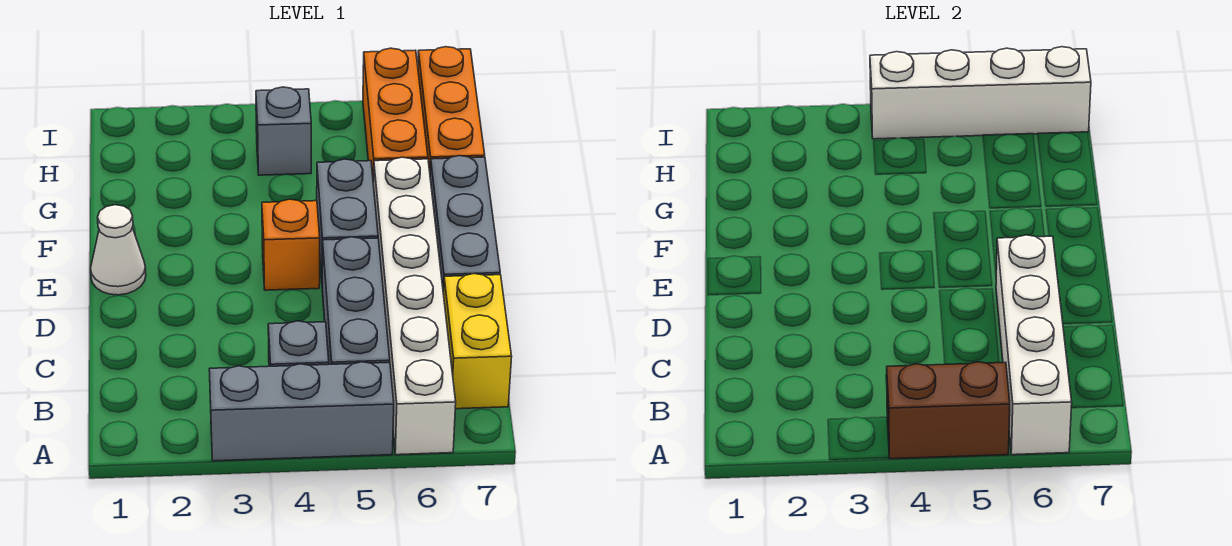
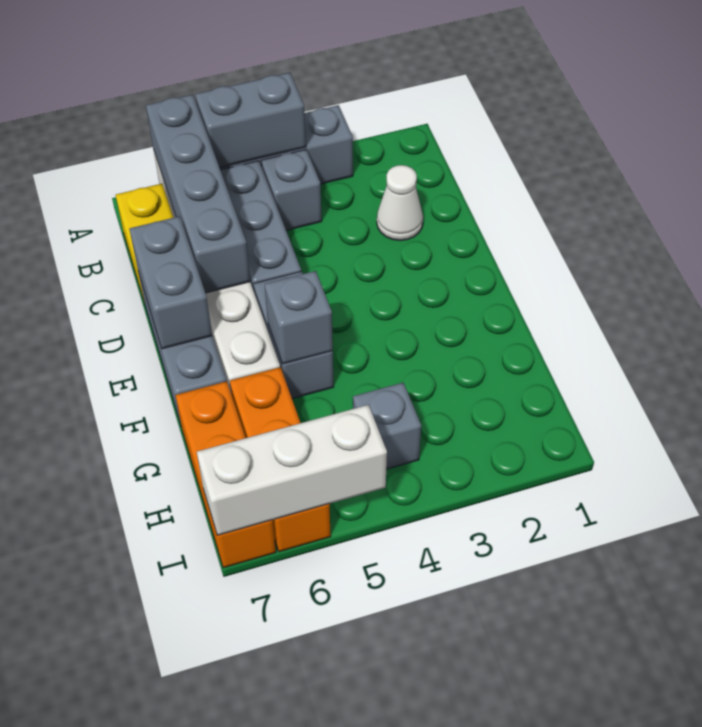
brown 1x2 brick [887,362,1010,459] -> grey 1x2 brick [195,73,306,168]
white 1x4 brick [996,235,1072,455] -> grey 1x4 brick [146,95,250,293]
none -> grey 1x2 brick [129,216,212,349]
white 1x1 cone [91,205,146,295] -> white 1x1 cone moved to [377,165,423,241]
orange 1x1 brick [262,199,320,290] -> none
none -> grey 1x1 brick [265,271,333,364]
white 1x4 brick [870,47,1091,139] -> white 1x3 brick [197,405,387,535]

